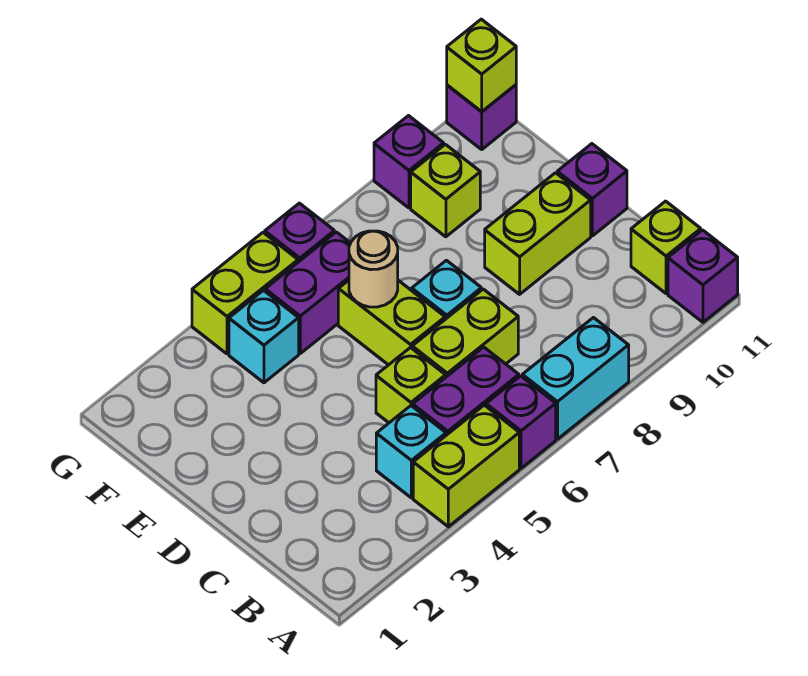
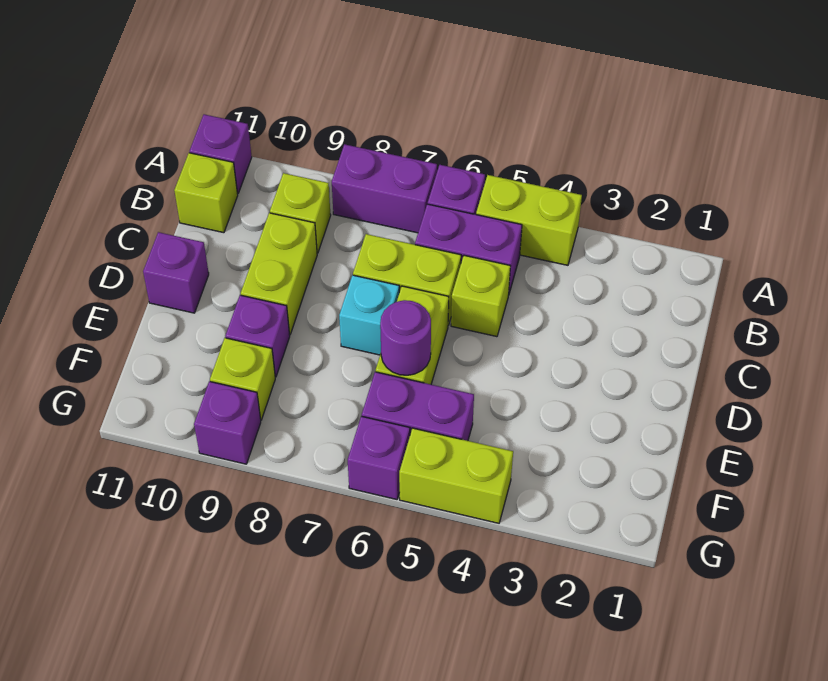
cyan 1x2 brick [522,318,629,439] -> purple 1x2 brick [332,144,437,233]
cyan 1x1 brick [376,406,446,498] -> none
lime 1x2 brick [485,173,591,294] -> lime 1x2 brick turned to [241,213,317,335]
tan 1x1 round brick [349,231,398,307] -> purple 1x1 round brick [380,300,431,375]
cyan 1x1 brick [229,290,299,383] -> none
purple 1x1 brick [447,85,516,149] -> purple 1x1 brick moved to [226,295,290,377]
lime 1x1 brick [447,19,516,112] -> lime 1x1 brick moved to [270,173,331,253]

